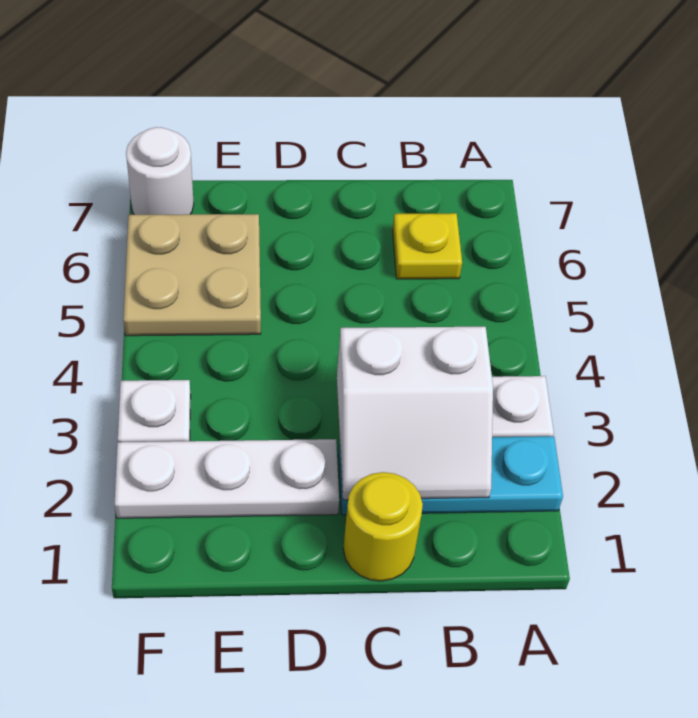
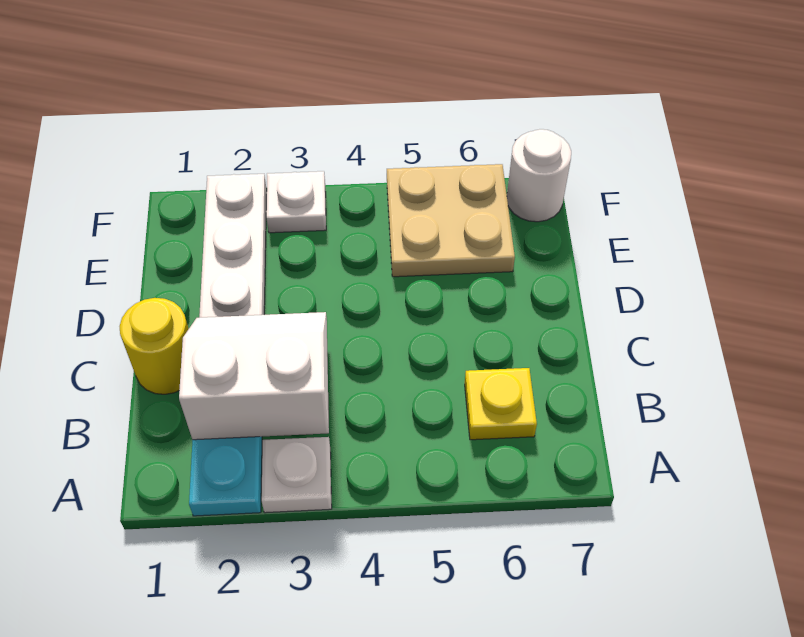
white 2x2 slope [337,327,493,500] -> white 2x2 slope turned to [179,312,329,440]

